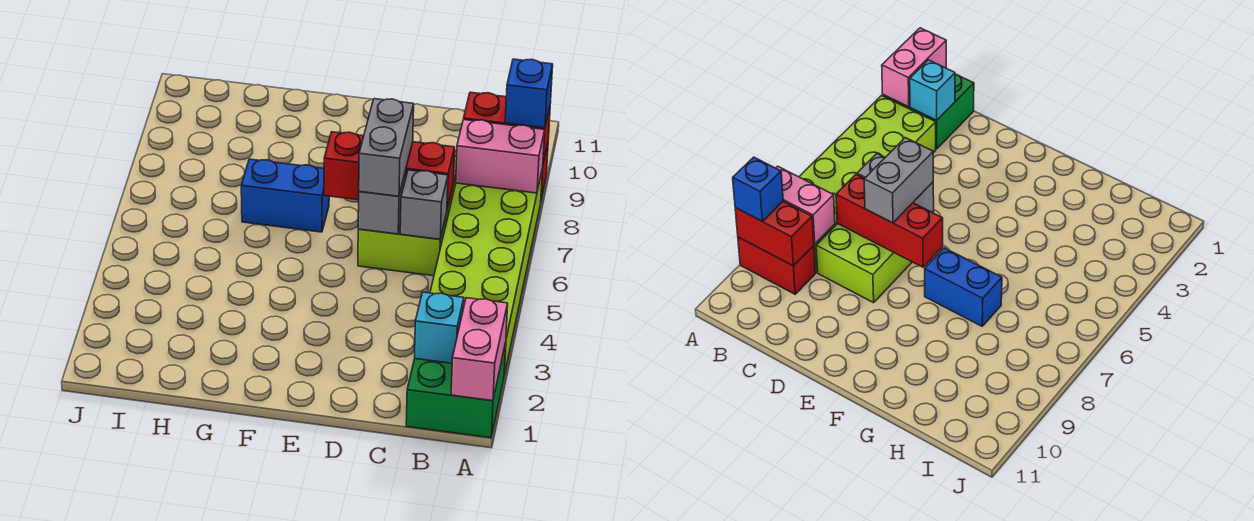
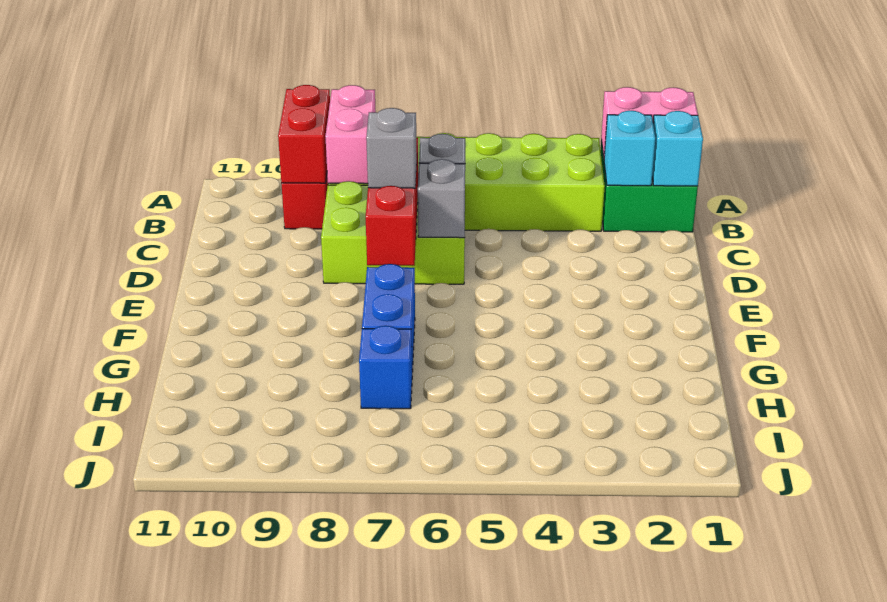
blue 1x1 brick [505,59,553,128] -> blue 1x1 brick moved to [359,326,412,409]
none -> cyan 1x1 brick [652,111,703,186]
grey 1x2 brick [359,99,414,196] -> grey 1x1 brick [366,108,417,188]

